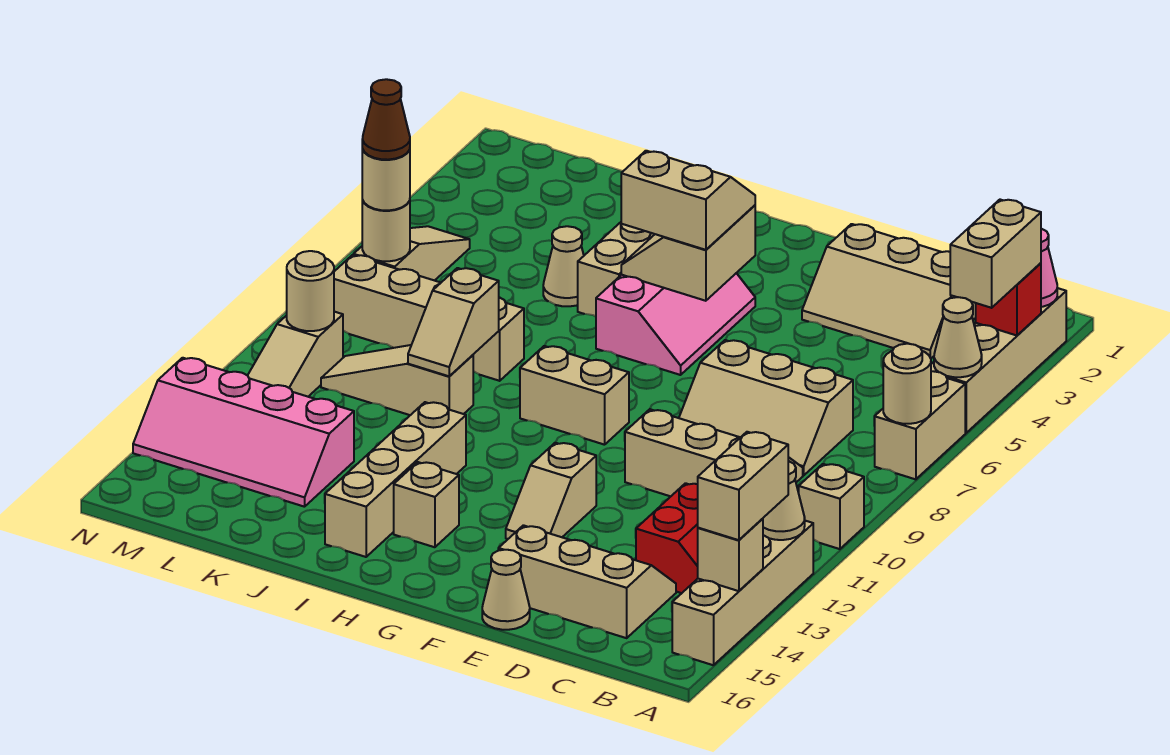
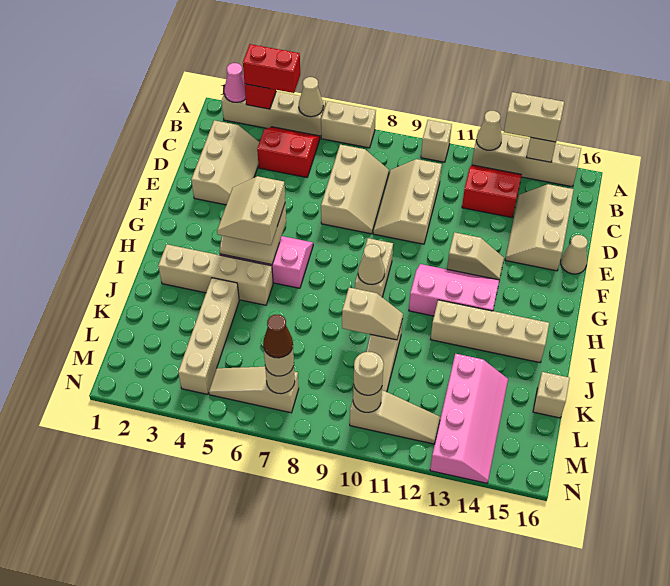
tan 1x2 brick [950,200,1041,308] -> red 1x2 brick [243,44,300,93]
tan 1x1 round brick [883,344,931,424] -> tan 1x1 round brick moved to [353,352,384,395]
none -> red 2x2 slope [257,127,320,177]
none -> pink 2x3 slope [409,264,499,316]
tan 1x1 brick [394,462,459,547] -> tan 1x1 brick moved to [533,372,570,418]
tan 1x1 cone [543,226,584,306] -> tan 1x1 cone moved to [358,244,385,285]
tan 1x4 brick [334,255,524,381] -> tan 1x4 brick moved to [178,278,239,394]

